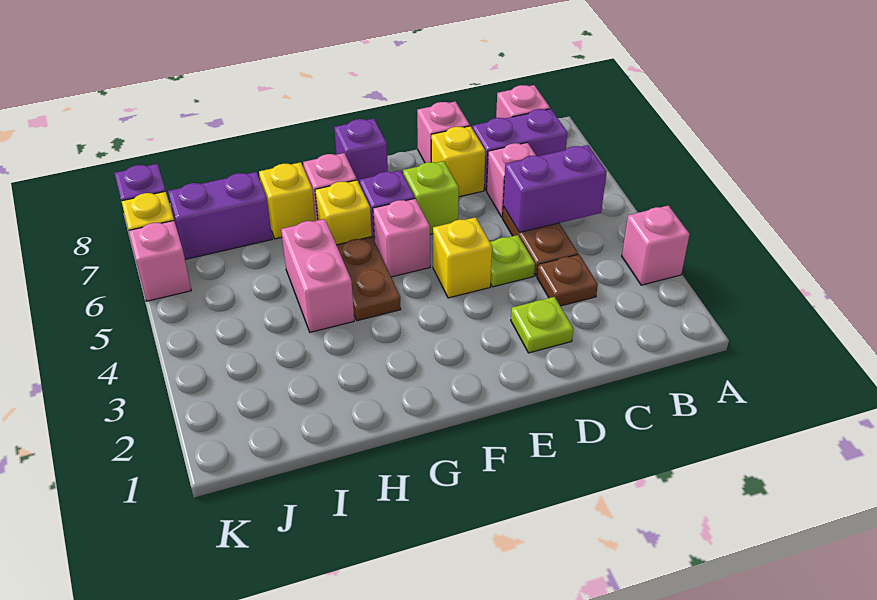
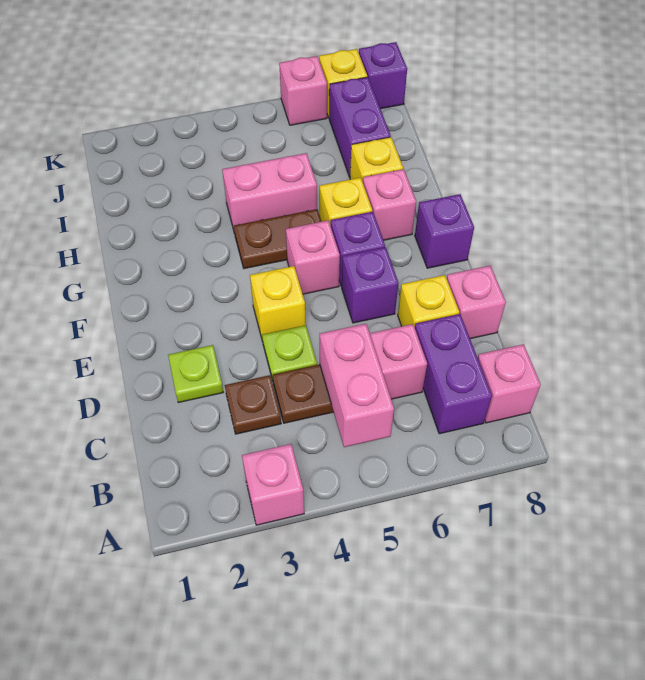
purple 1x2 brick [503,145,607,232] -> pink 1x2 brick [320,324,394,447]
lime 1x1 brick [403,161,459,234] -> purple 1x1 brick [342,247,398,323]

